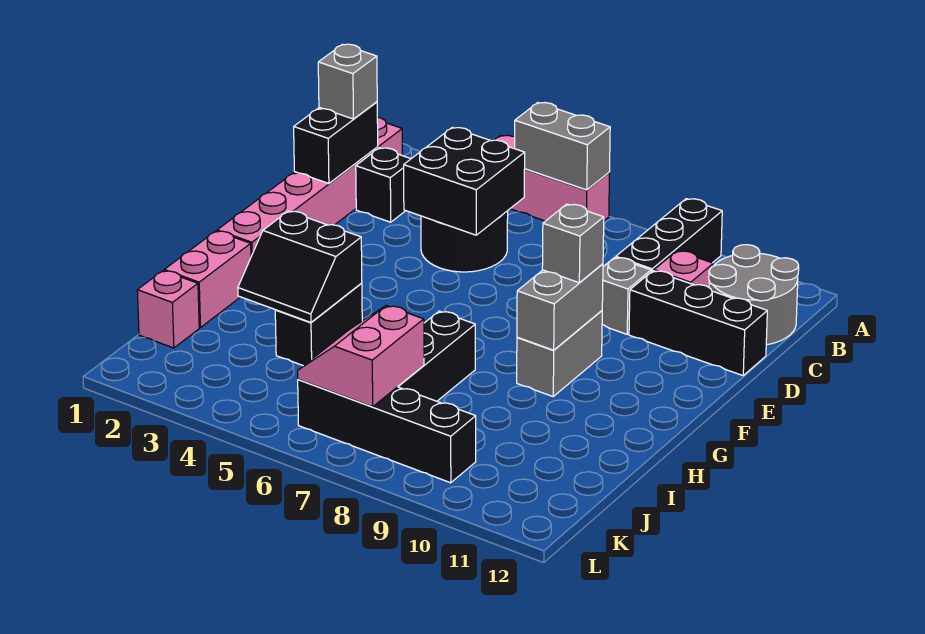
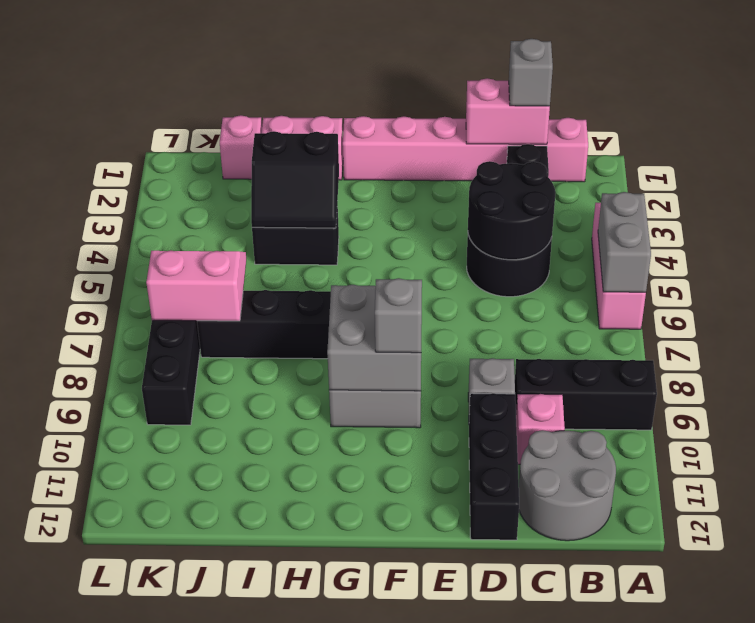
black 1x2 brick [294,102,378,184] -> pink 1x2 brick [466,78,550,144]
black 2x2 brick [404,128,525,235] -> black 2x2 round brick [468,161,555,260]
grey 1x2 brick [517,264,603,350] -> grey 2x2 brick [327,285,421,391]
black 2x2 slope [238,211,362,322] -> black 2x2 slope turned to [251,131,339,228]

